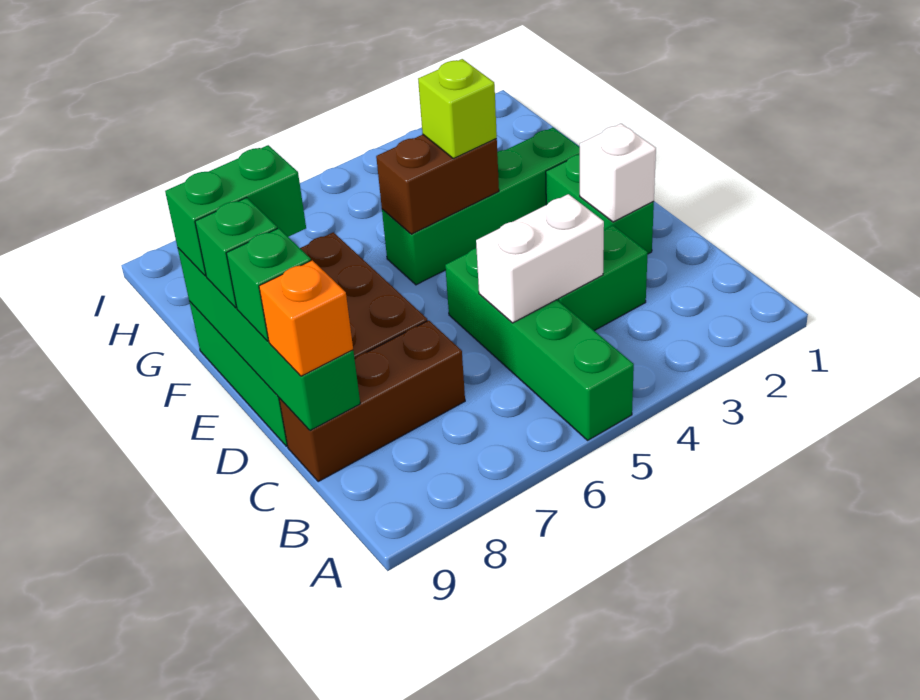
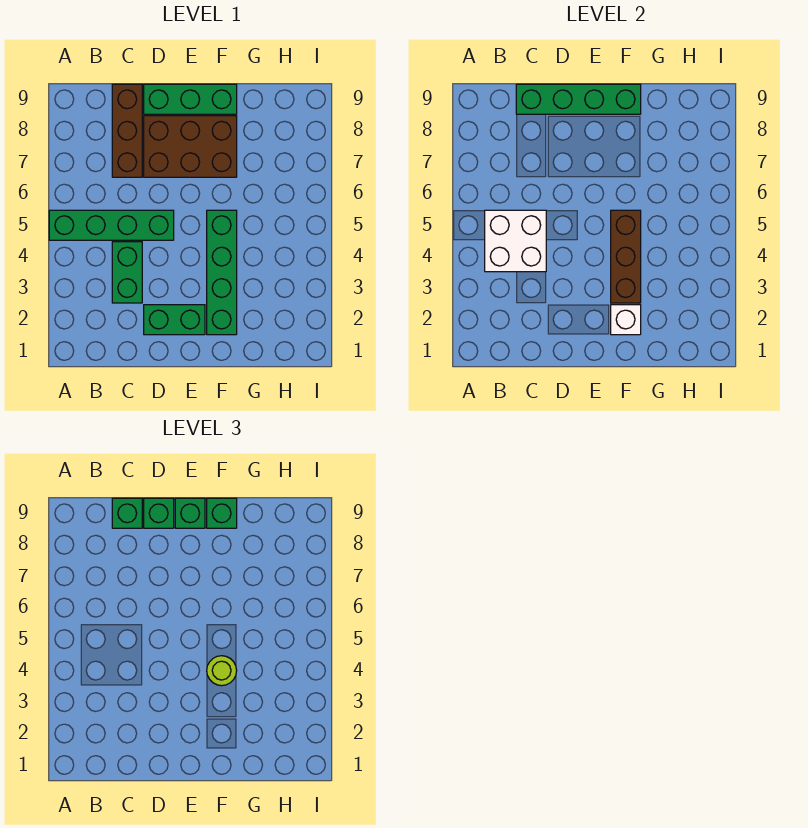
white 1x2 brick [476,194,604,323] -> white 2x2 brick [485,210,546,272]
orange 1x1 brick [259,260,353,376] -> green 1x1 brick [112,498,142,528]
white 1x1 brick [580,124,656,222] -> white 1x1 brick moved to [611,305,641,335]
brown 1x2 brick [376,135,499,234] -> brown 1x3 brick [611,210,641,303]
lime 1x1 brick [418,59,497,159] -> lime 1x1 round brick [207,656,237,686]
green 1x2 brick [165,145,306,276] -> green 1x1 brick [207,498,237,528]

